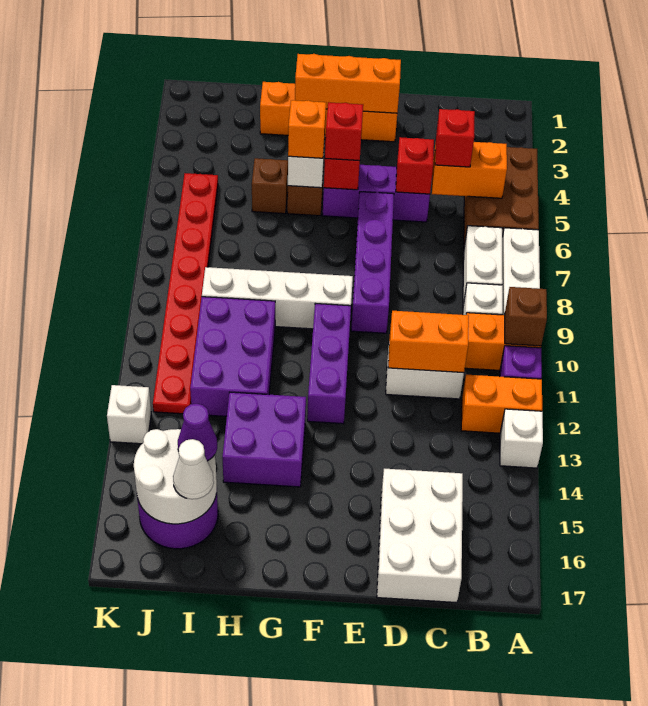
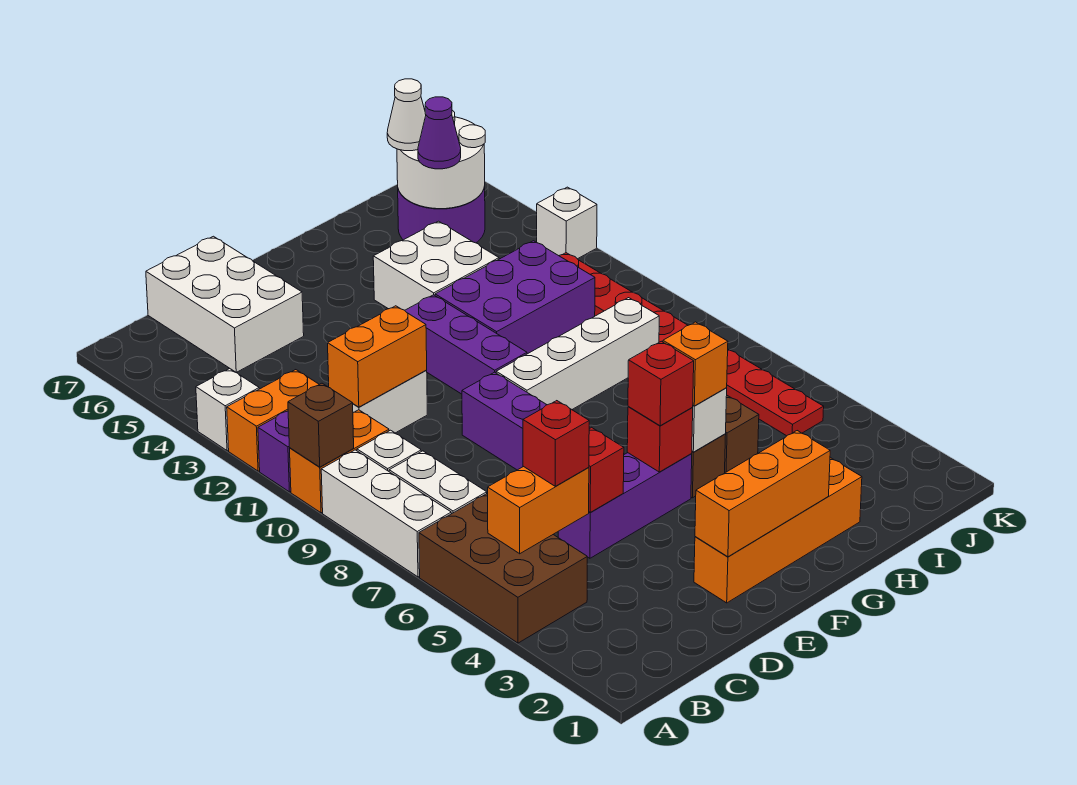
purple 2x2 brick [222,392,306,487] -> white 2x2 brick [373,221,499,310]
purple 2x3 brick [190,297,275,416] -> purple 2x3 brick turned to [435,241,595,354]

